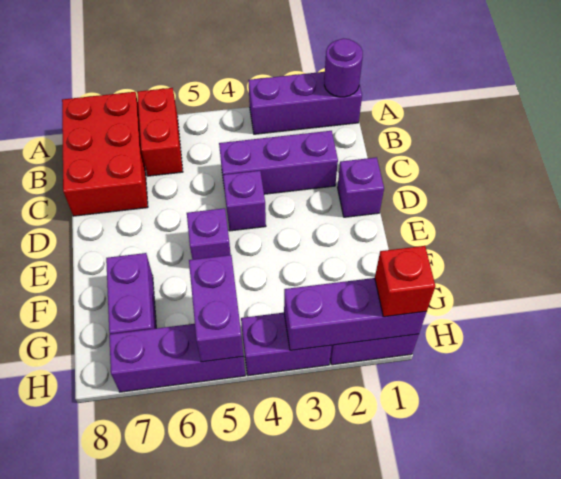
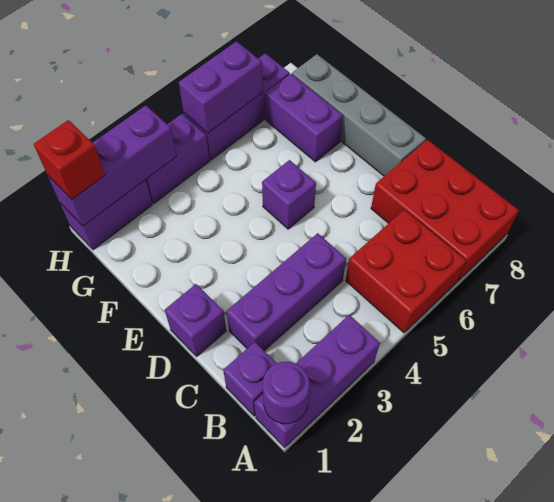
red 1x2 brick [137,88,183,176] -> red 2x2 brick [346,210,466,333]
purple 1x1 brick [223,171,266,231] -> purple 1x1 brick moved to [223,342,276,416]
none -> grey 1x4 brick [292,54,426,176]
purple 1x2 brick [189,255,243,362] -> purple 1x2 brick turned to [179,41,263,133]

